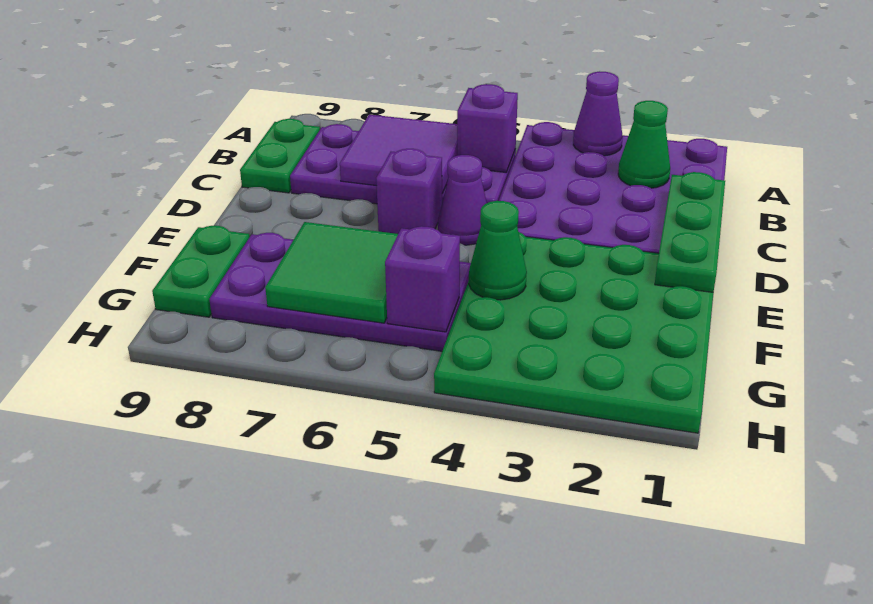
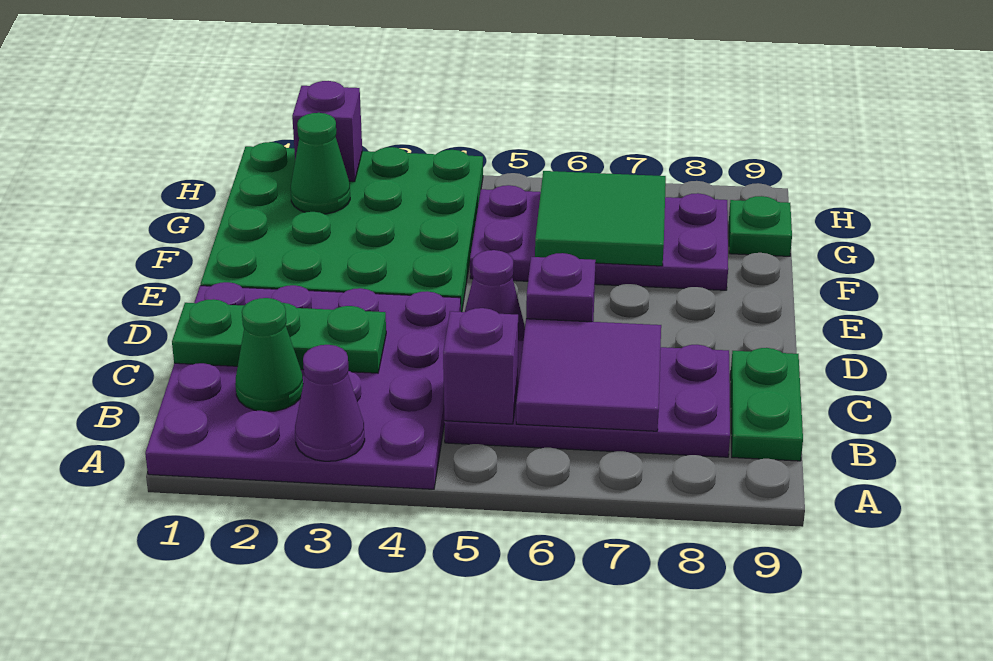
green 1x3 plate [655,172,725,292] -> green 1x3 plate turned to [172,299,386,373]
green 1x1 cone [469,201,527,300] -> green 1x1 cone moved to [291,113,350,214]
green 1x2 plate [152,226,249,317] -> green 1x1 plate [729,196,792,256]
purple 1x1 brick [385,226,460,332] -> purple 1x1 brick moved to [292,81,362,182]

